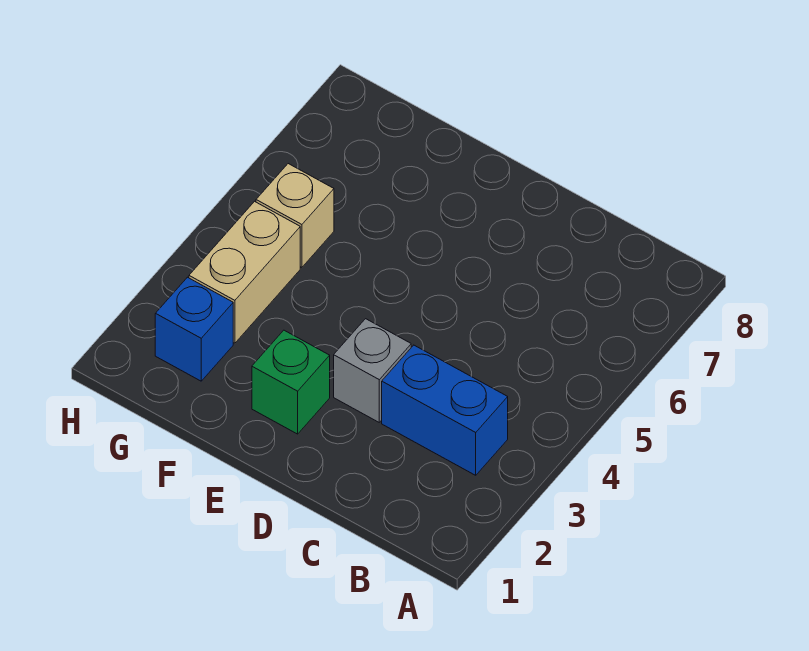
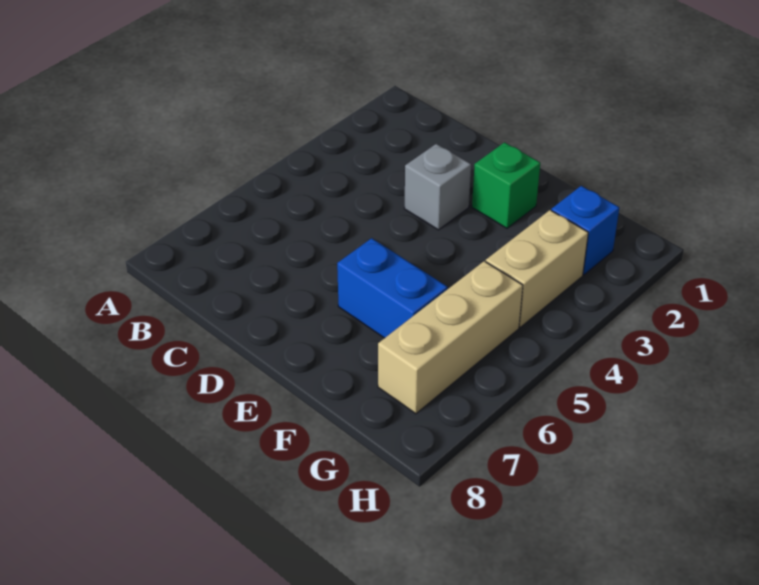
blue 1x2 brick [382,345,508,475] -> blue 1x2 brick moved to [337,238,448,338]
tan 1x1 brick [256,164,334,267] -> tan 1x3 brick [378,261,523,414]

